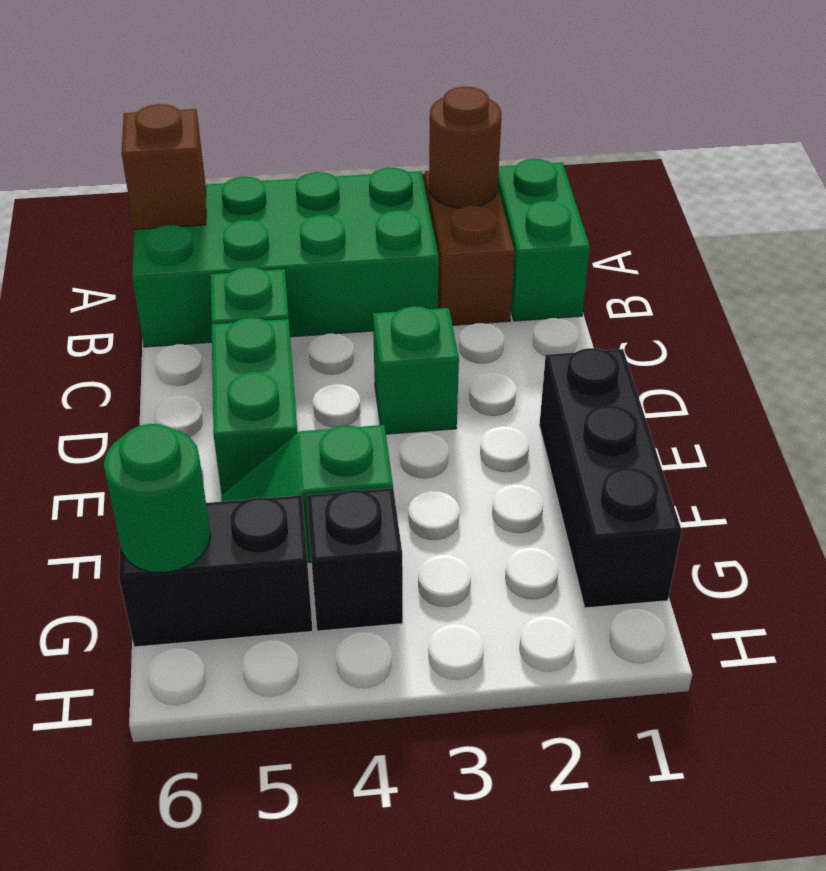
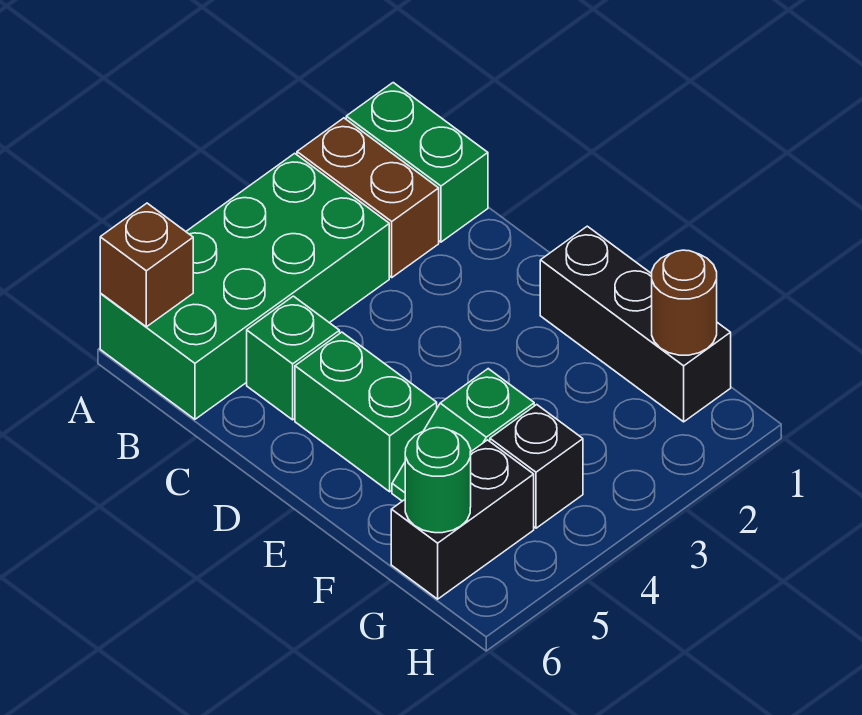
brown 1x1 round brick [429,87,501,208] -> brown 1x1 round brick moved to [652,250,717,355]
green 1x1 brick [373,306,459,434] -> none

